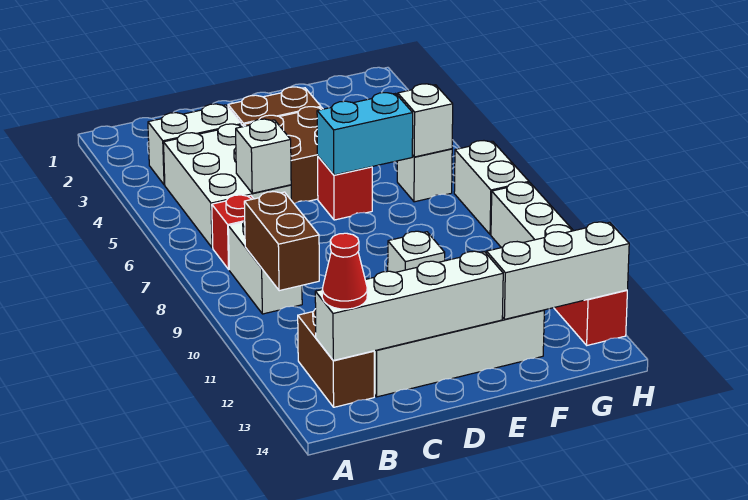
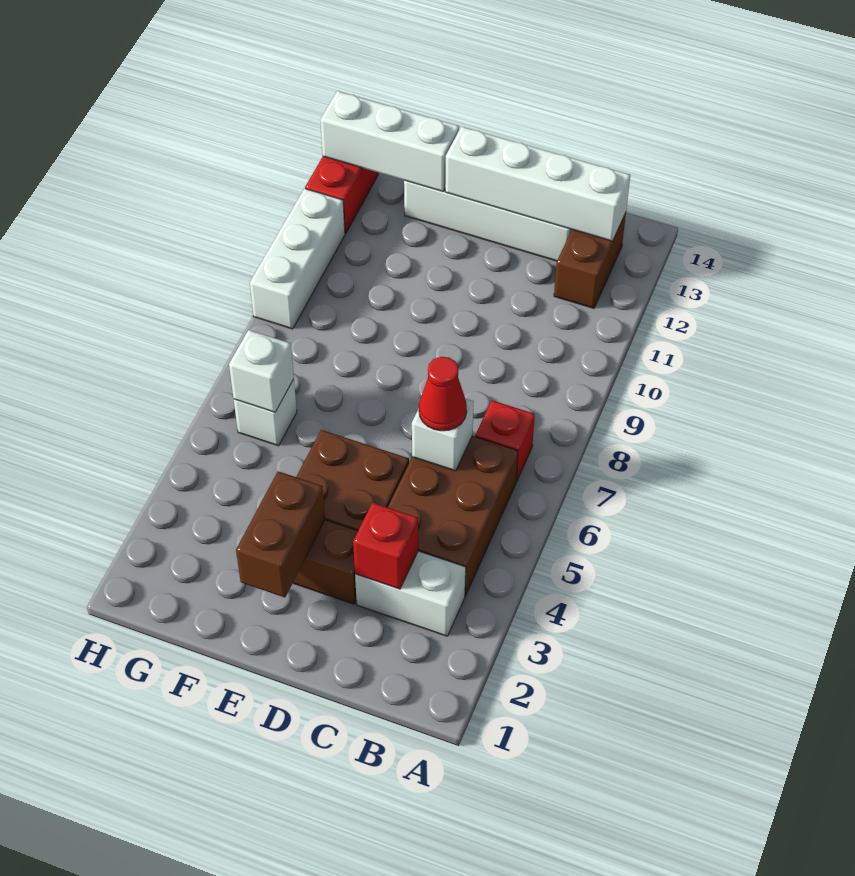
white 2x3 brick [164,124,291,248] -> brown 2x3 brick [388,436,518,596]
white 1x2 brick [228,220,302,314] -> none
brown 1x2 brick [244,192,319,291] -> brown 1x2 brick moved to [236,471,325,598]
red 1x1 cone [322,233,367,309] -> red 1x1 cone moved to [419,357,467,431]
red 1x1 brick [318,157,372,220] -> red 1x1 brick moved to [353,503,418,589]
cyan 1x2 brick [317,93,413,175] -> none
white 1x1 brick [388,231,445,272] -> none
white 1x2 brick [454,141,529,235] -> none

